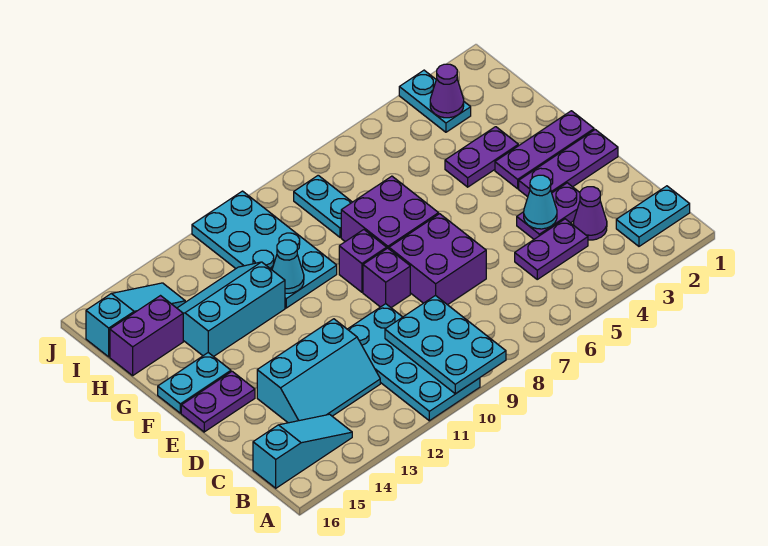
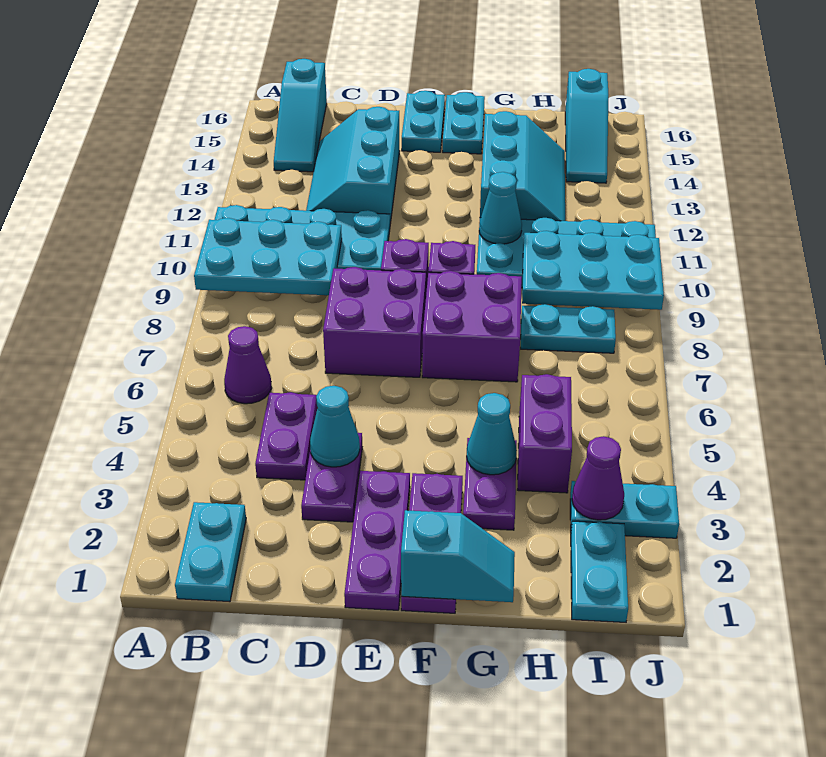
purple 1x1 cone [574,187,607,240] -> purple 1x1 cone moved to [224,326,272,404]
purple 1x2 plate [181,371,255,432] -> cyan 1x2 plate [402,91,445,152]
none -> cyan 1x2 slope [401,510,515,602]
none -> cyan 1x1 cone [467,393,517,475]
none -> cyan 2x3 plate [522,231,664,310]
purple 1x2 brick [110,296,183,376] -> purple 1x2 brick moved to [518,374,572,493]
none -> cyan 1x2 plate [571,521,628,622]

